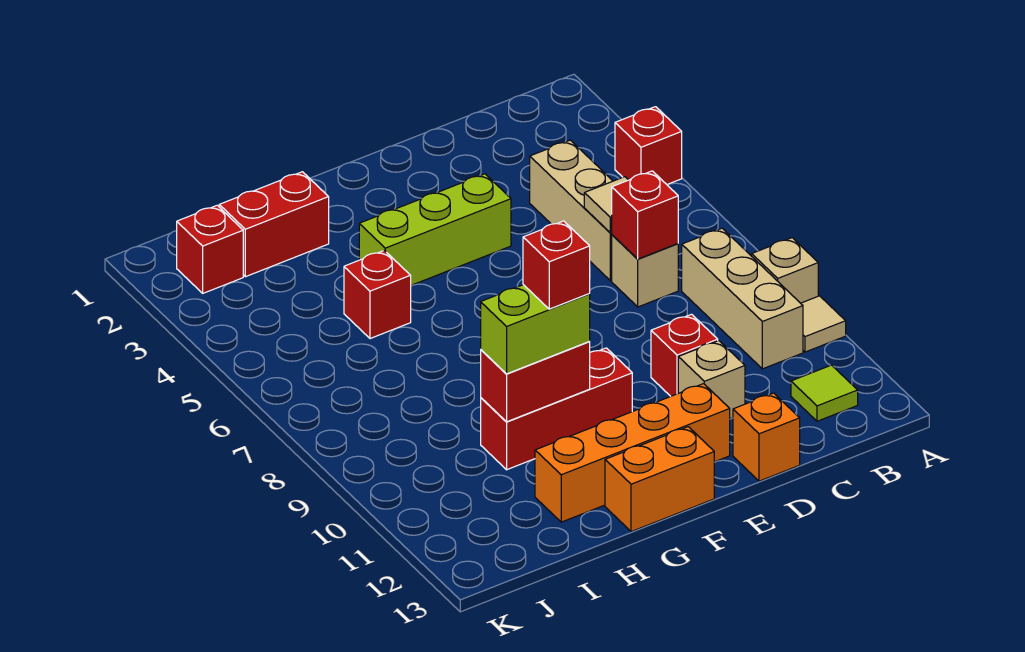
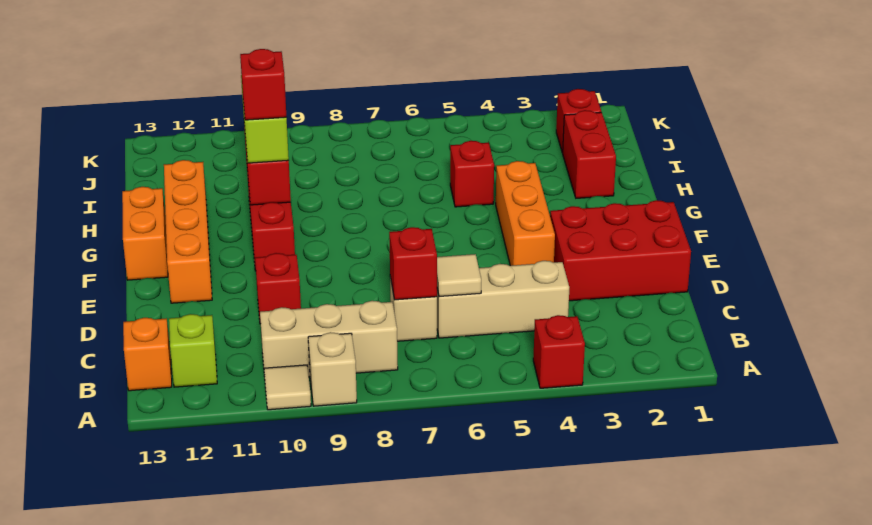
lime 1x1 tile [791,365,858,421] -> lime 1x1 brick [169,314,217,387]
none -> red 2x3 brick [550,200,691,301]
tan 1x1 brick [678,341,745,419] -> none
orange 1x1 brick [733,393,800,481] -> orange 1x1 brick moved to [123,318,172,391]
lime 1x3 brick [359,174,511,285] -> orange 1x3 brick [496,161,555,266]

